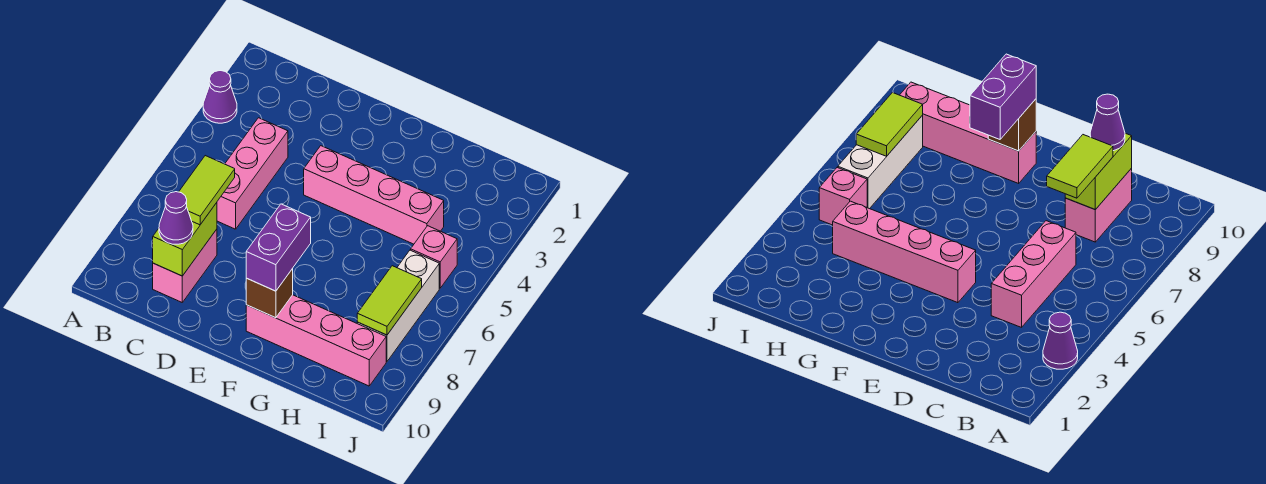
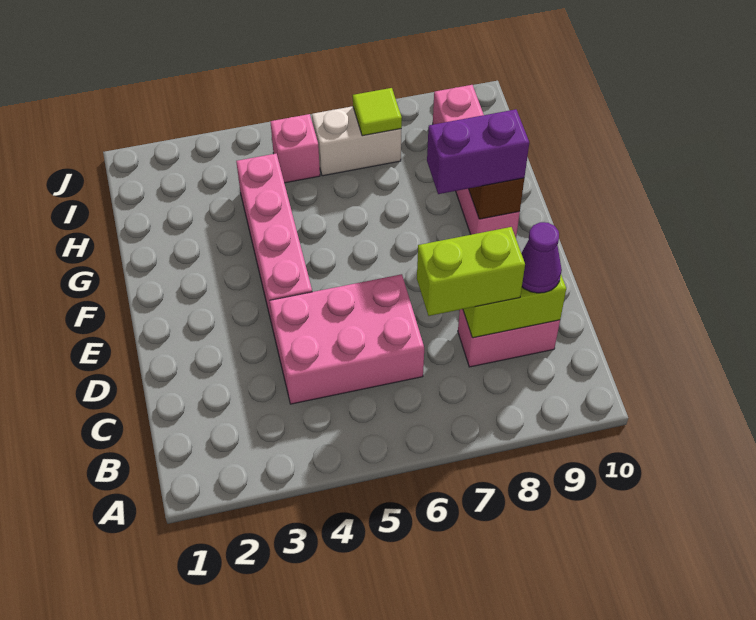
purple 1x1 cone [203,71,237,123] -> none
pink 1x3 brick [217,118,288,229] -> pink 2x3 brick [269,274,424,404]
lime 1x2 tile [179,156,235,225] -> lime 1x2 brick [417,227,525,316]
white 1x3 brick [357,250,439,362] -> white 1x2 brick [312,106,401,176]
lime 1x2 tile [357,266,422,335] -> lime 1x1 tile [353,88,402,136]

